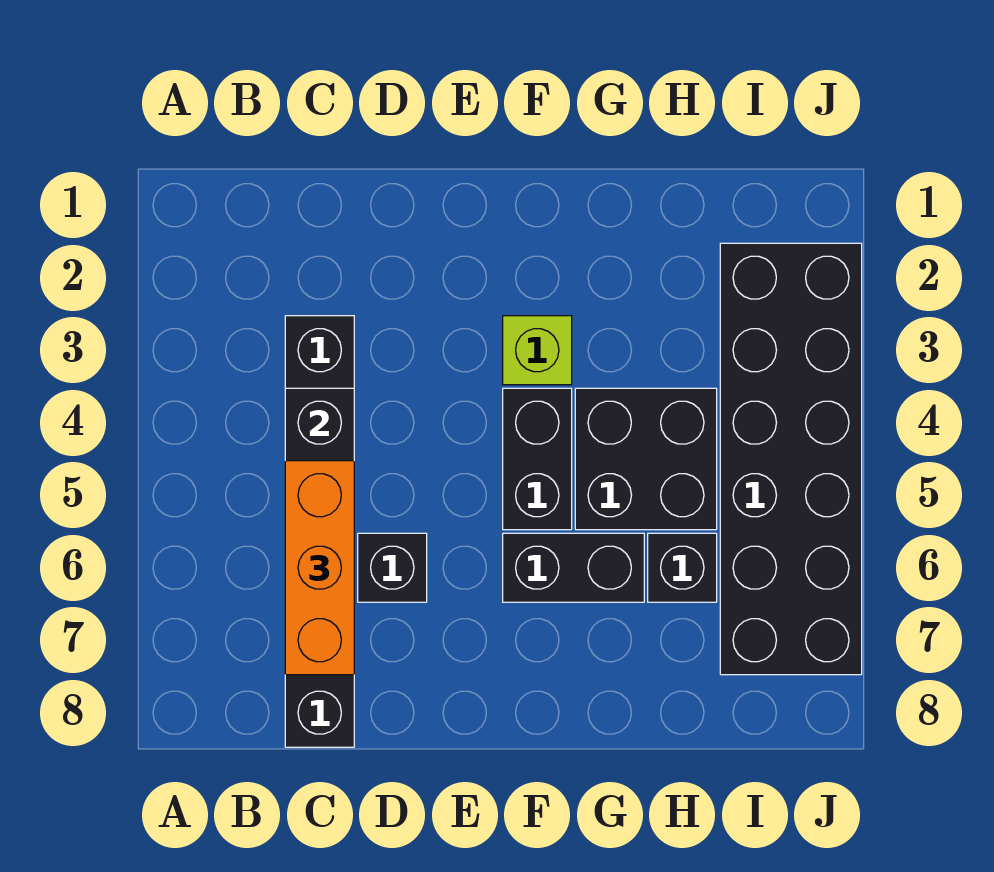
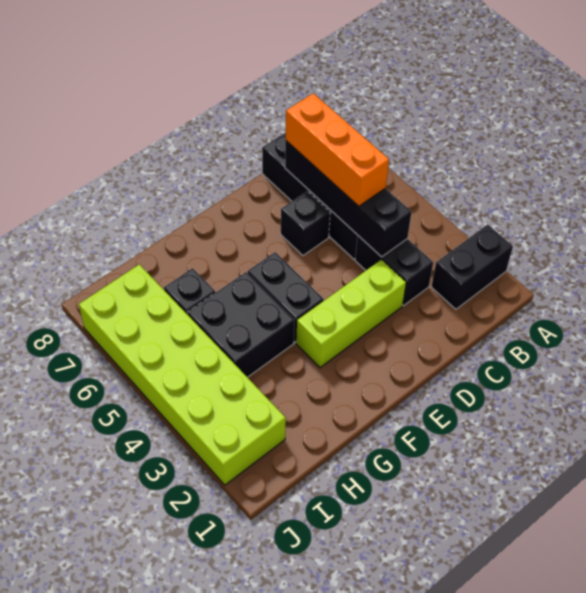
lime 1x1 brick [503,316,572,385] -> lime 1x3 brick [296,260,406,368]
black 1x2 brick [503,533,644,602] -> black 1x2 brick moved to [431,224,513,309]
black 2x6 brick [720,243,862,675] -> lime 2x6 brick [79,264,286,485]

